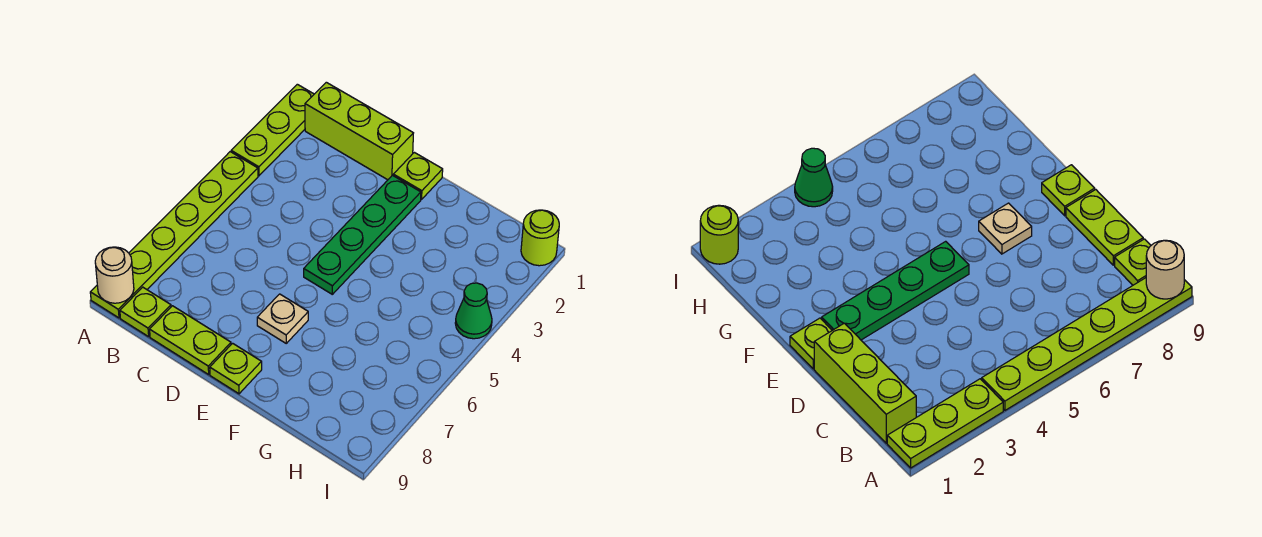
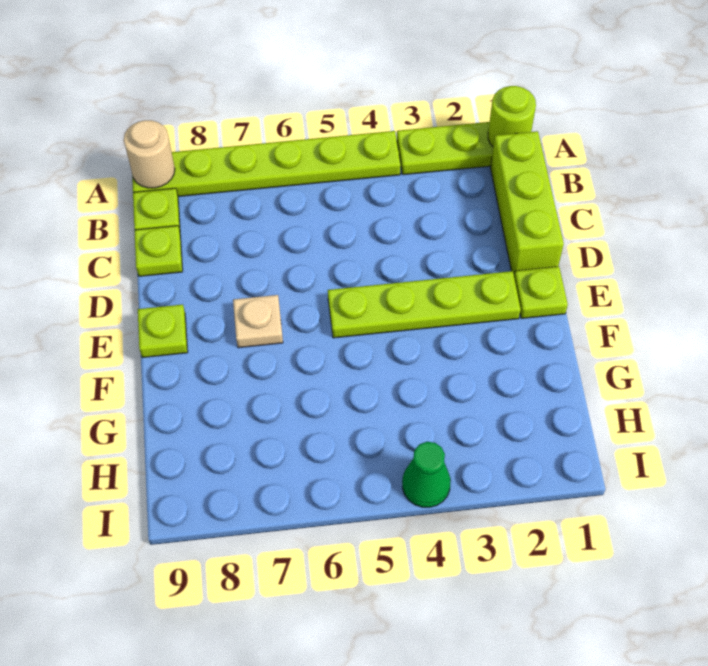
lime 1x2 plate [150,306,231,374] -> lime 1x1 plate [134,226,183,276]
green 1x4 plate [304,175,421,294] -> lime 1x4 plate [328,271,521,338]
lime 1x1 round brick [521,210,559,266] -> lime 1x1 round brick moved to [488,86,536,146]

